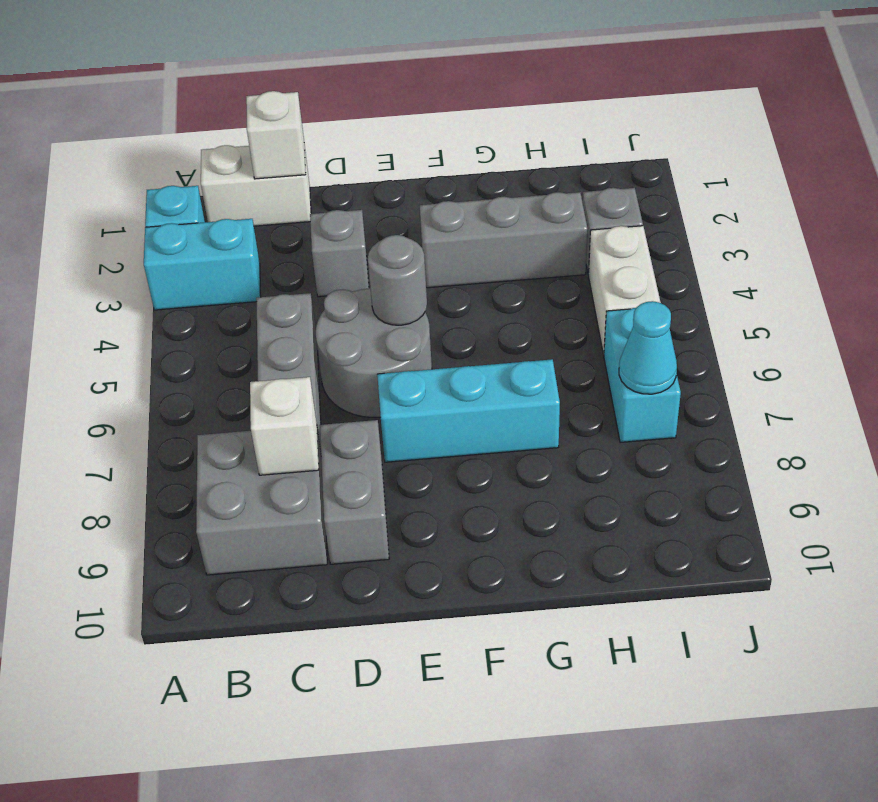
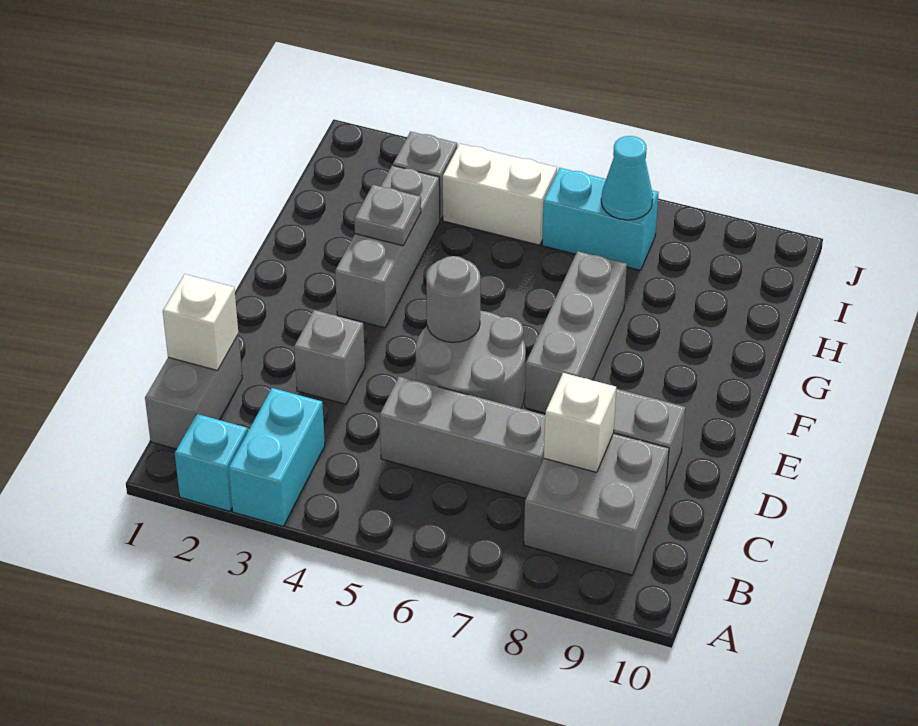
white 1x2 brick [201,145,311,226] -> grey 1x2 brick [145,334,242,449]
cyan 1x3 brick [377,359,560,462] -> grey 1x3 brick [525,251,627,413]
none -> grey 1x1 plate [354,185,421,246]

